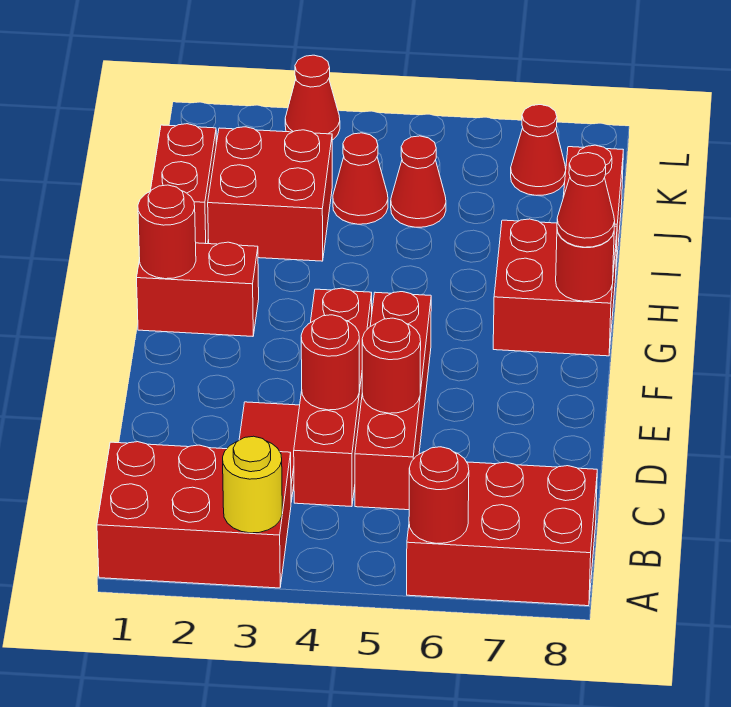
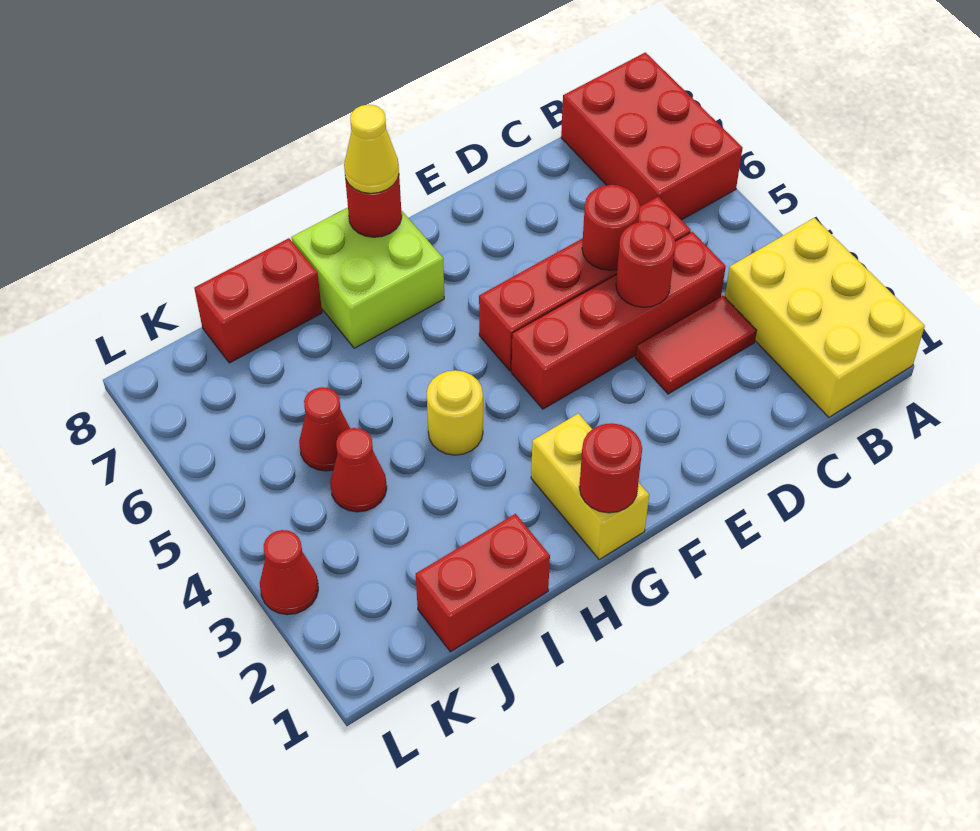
red 2x3 brick [97,442,291,588] -> yellow 2x3 brick [725,218,925,417]
yellow 1x1 round brick [223,436,282,533] -> yellow 1x1 round brick moved to [427,370,483,455]
red 1x1 round brick [409,447,469,543] -> none
red 1x2 brick [137,242,259,336] -> yellow 1x2 brick [531,413,649,559]
red 2x2 brick [493,219,617,356] -> lime 2x2 brick [292,208,444,348]
red 1x1 cone [557,153,615,247] -> yellow 1x1 cone [344,105,399,193]
red 2x2 brick [208,127,332,261] -> none
red 1x1 cone [511,105,566,195] -> none

